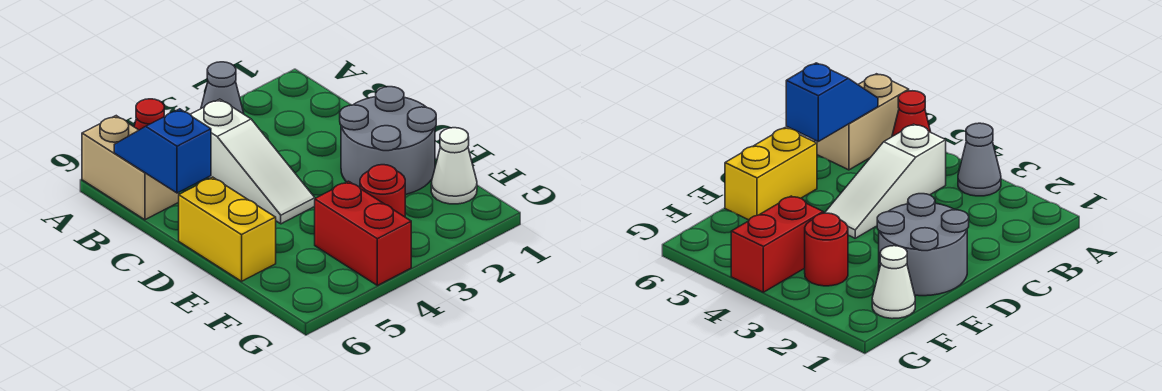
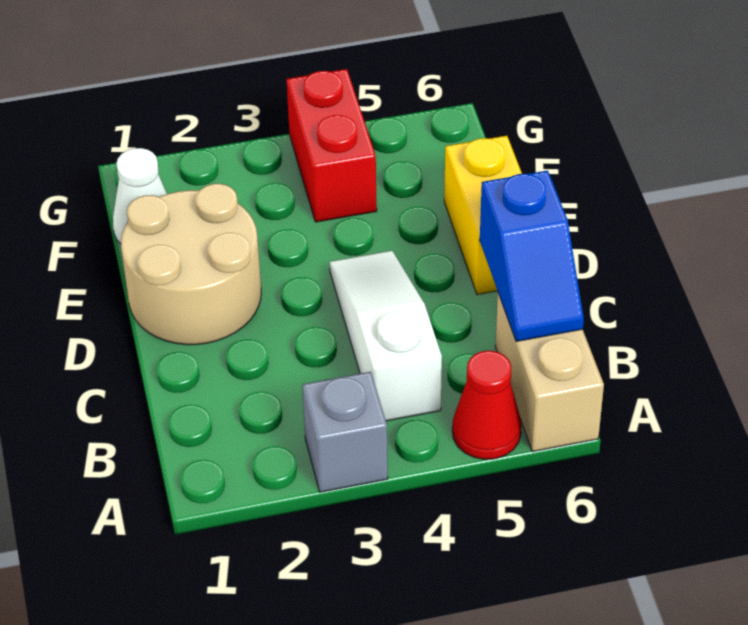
grey 1x1 cone [201,62,244,114] -> grey 1x1 brick [302,372,388,492]
grey 2x2 round brick [340,87,436,194] -> tan 2x2 round brick [121,184,261,345]
red 1x1 round brick [360,165,405,217] -> none

